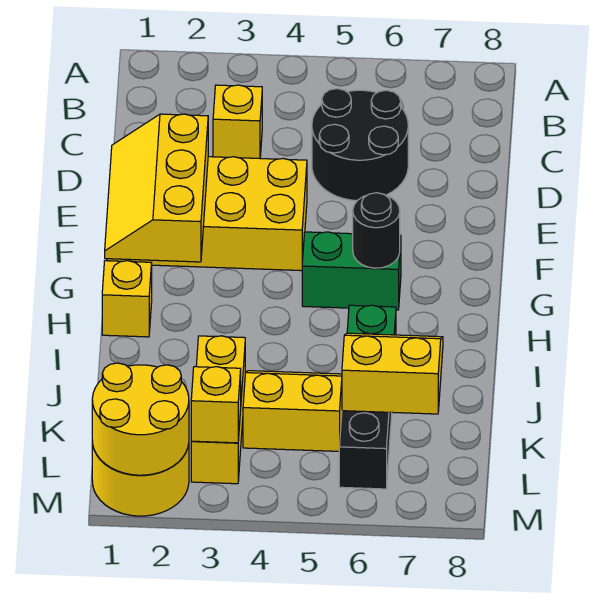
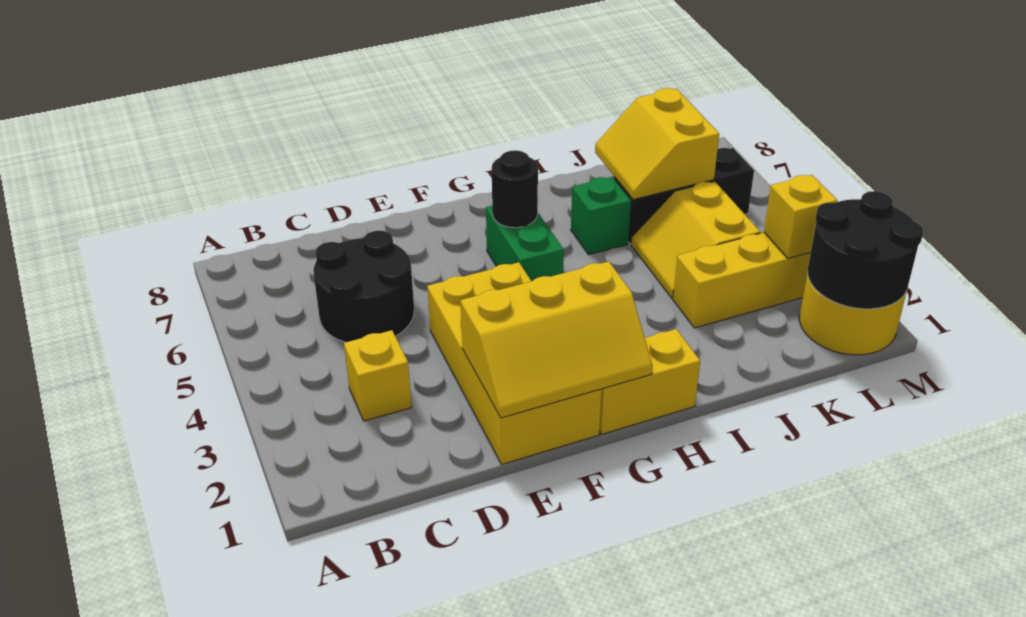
yellow 1x1 brick [102,261,152,337] -> yellow 1x2 brick [599,329,700,434]
yellow 2x2 round brick [92,363,189,475] -> black 2x2 round brick [808,191,923,309]

